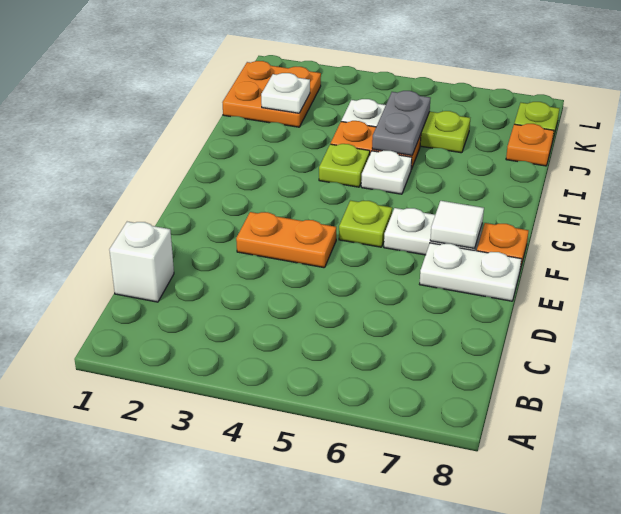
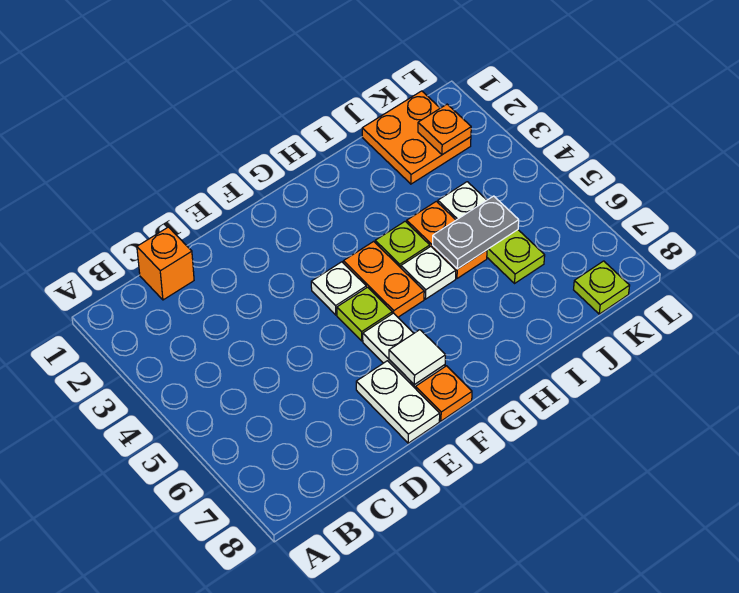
white 1x1 brick [109,222,174,302] -> orange 1x1 brick [137,227,194,300]
orange 1x2 plate [236,212,336,268] -> orange 1x2 plate moved to [343,241,424,317]
white 1x1 plate [261,73,310,113] -> white 1x1 plate moved to [311,262,366,315]
orange 1x1 plate [506,124,554,166] -> orange 1x1 plate moved to [418,104,471,155]

